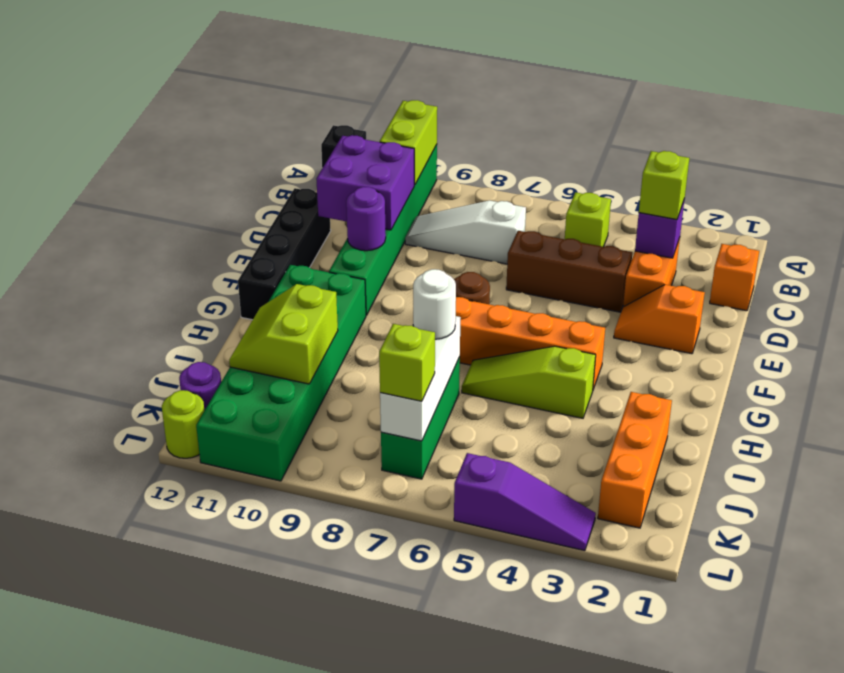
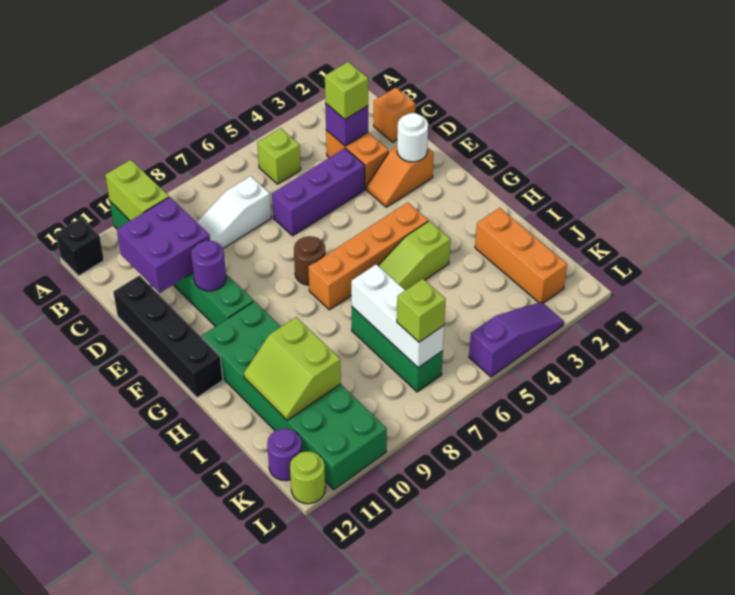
brown 1x3 brick [506,231,632,312] -> purple 1x3 brick [272,148,365,236]
white 1x1 round brick [413,269,456,339] -> white 1x1 round brick moved to [397,113,428,162]

